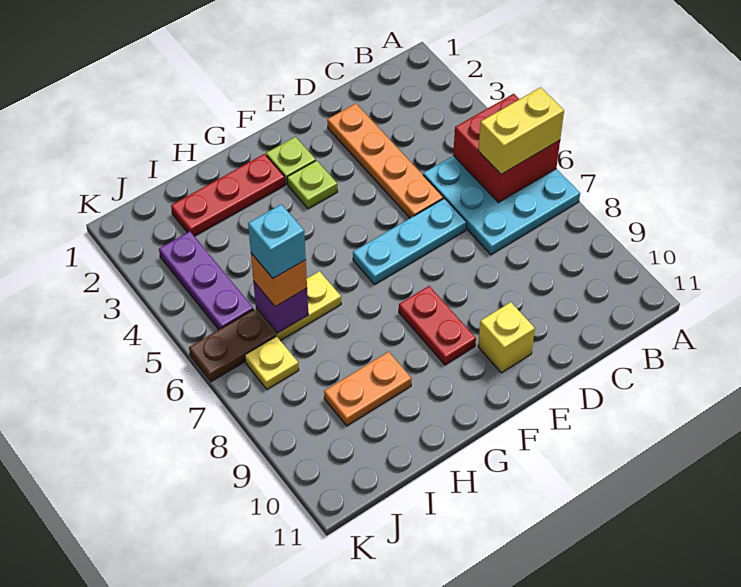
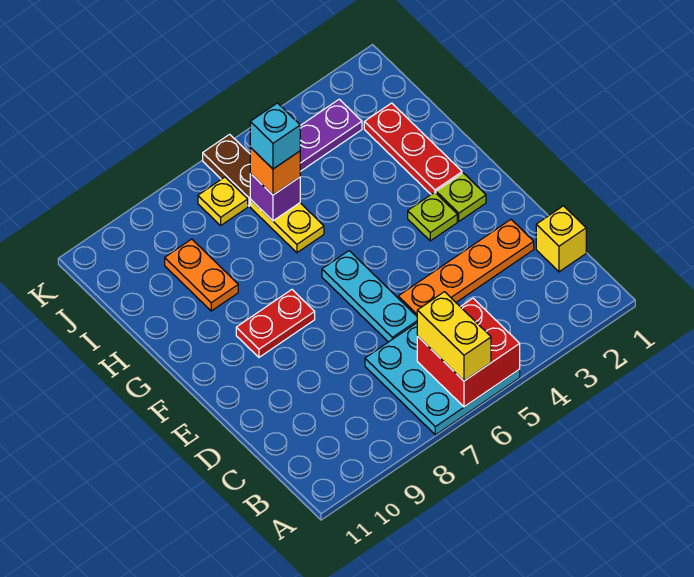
yellow 1x1 brick [478,302,535,373] -> yellow 1x1 brick moved to [536,206,586,272]

